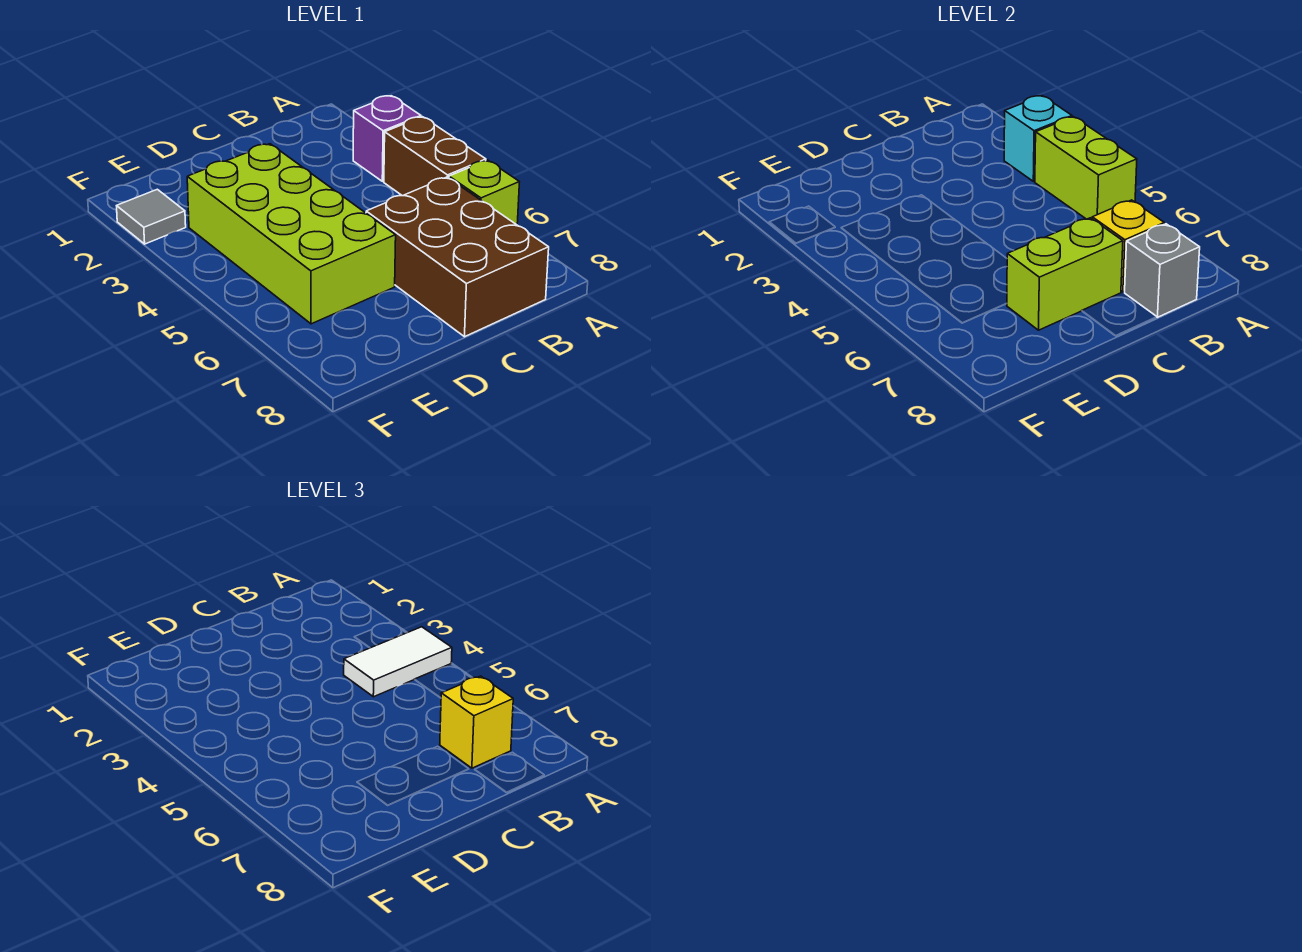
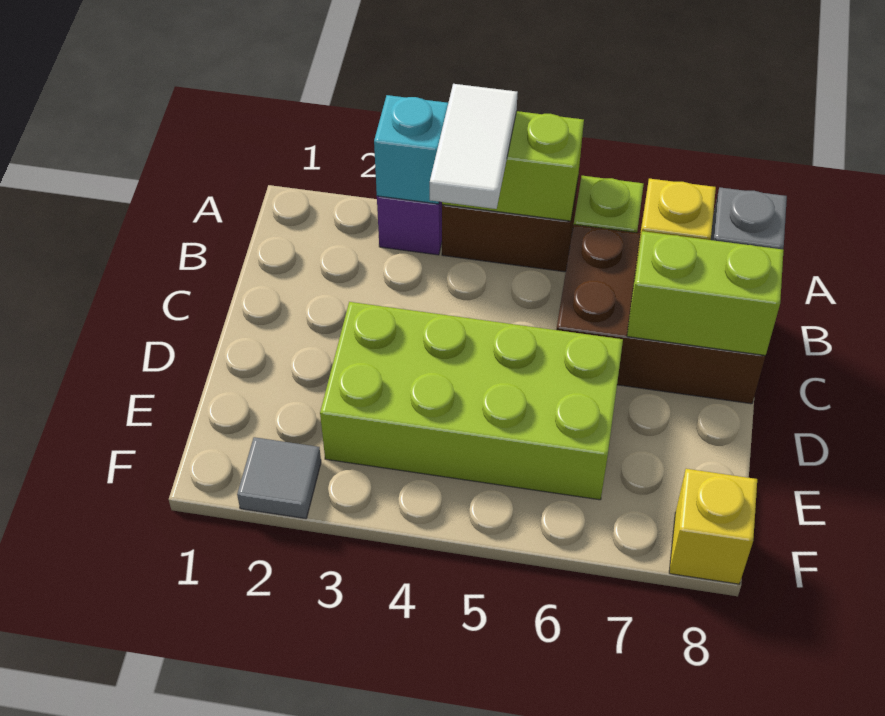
yellow 1x1 brick [440,676,513,768] -> yellow 1x1 brick moved to [669,469,757,584]
lime 1x2 brick [1007,218,1123,330] -> lime 1x2 brick turned to [627,231,784,356]

